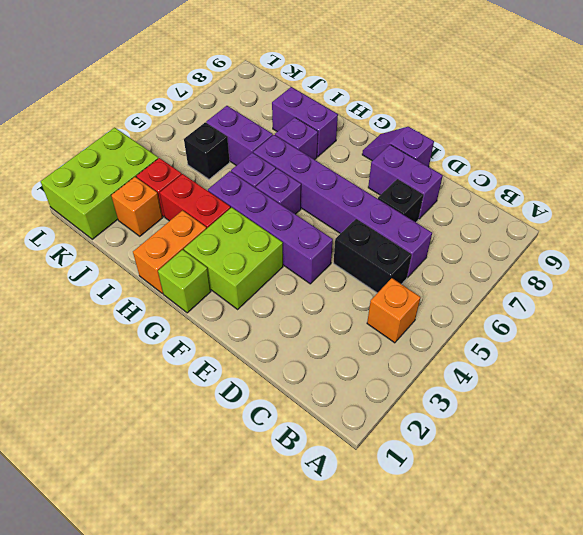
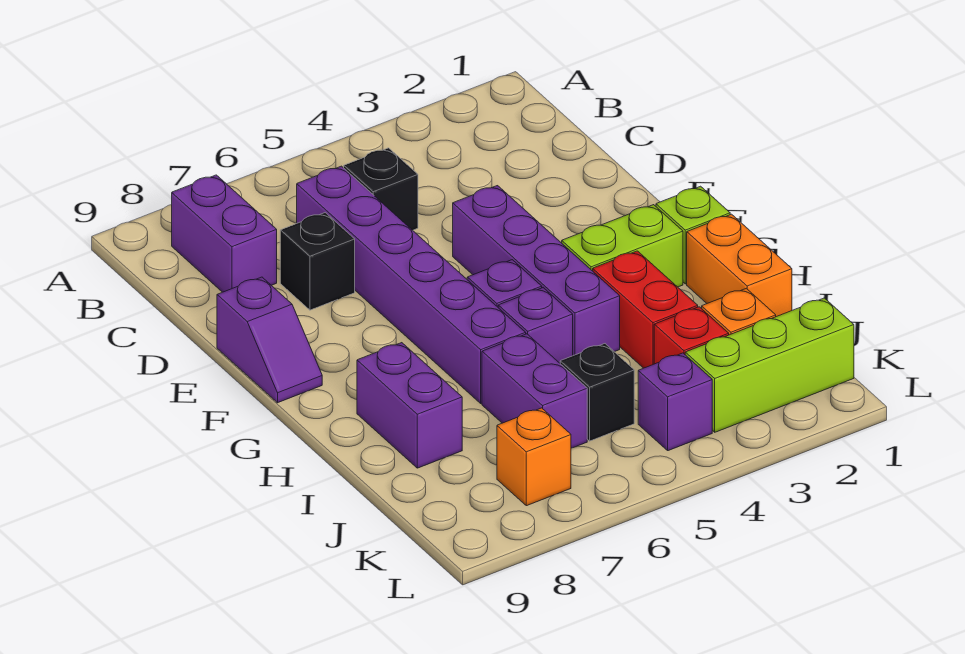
orange 1x1 brick [367,278,420,343] -> orange 1x1 brick moved to [497,408,571,506]
black 1x2 brick [334,219,412,293] -> black 1x1 brick [344,148,418,230]
purple 1x2 brick [368,145,443,219] -> purple 1x2 brick moved to [172,175,277,292]
lime 2x2 brick [184,207,283,309] -> lime 1x2 brick [562,205,683,287]
orange 1x2 brick [133,210,207,293] -> orange 1x2 brick turned to [687,214,792,317]
purple 1x1 brick [275,117,318,160] -> purple 1x1 brick moved to [638,353,712,451]
lime 2x3 brick [41,128,158,239] -> lime 1x3 brick [685,298,854,432]

